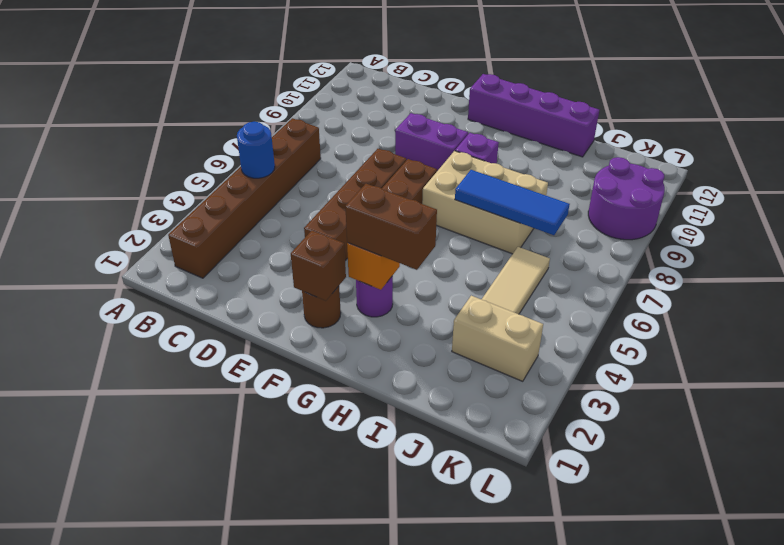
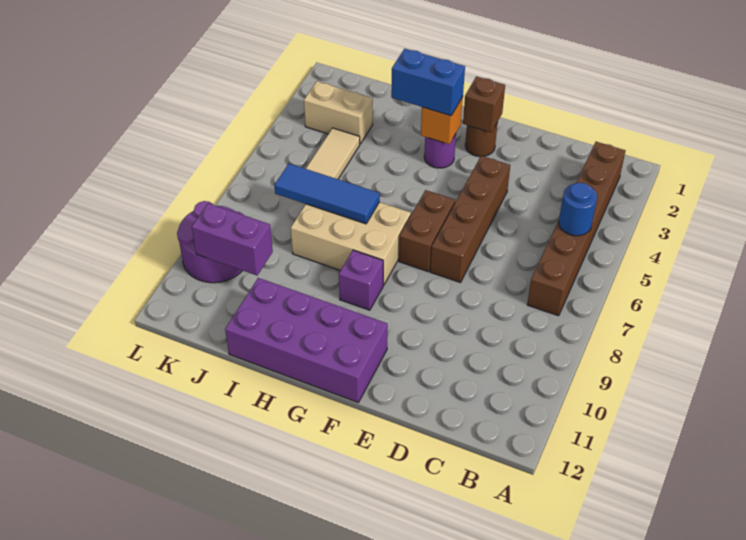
purple 1x2 brick [395,113,468,171] -> purple 1x2 brick moved to [192,203,273,275]
purple 1x4 brick [468,74,599,157] -> purple 2x4 brick [225,278,388,402]
brown 1x2 brick [345,184,437,270] -> blue 1x2 brick [391,49,465,116]

